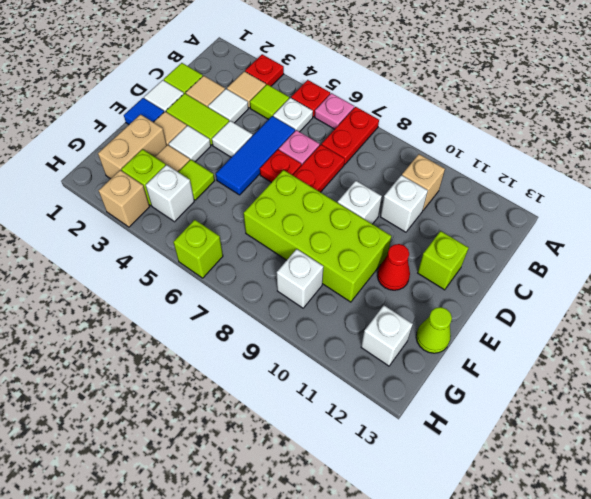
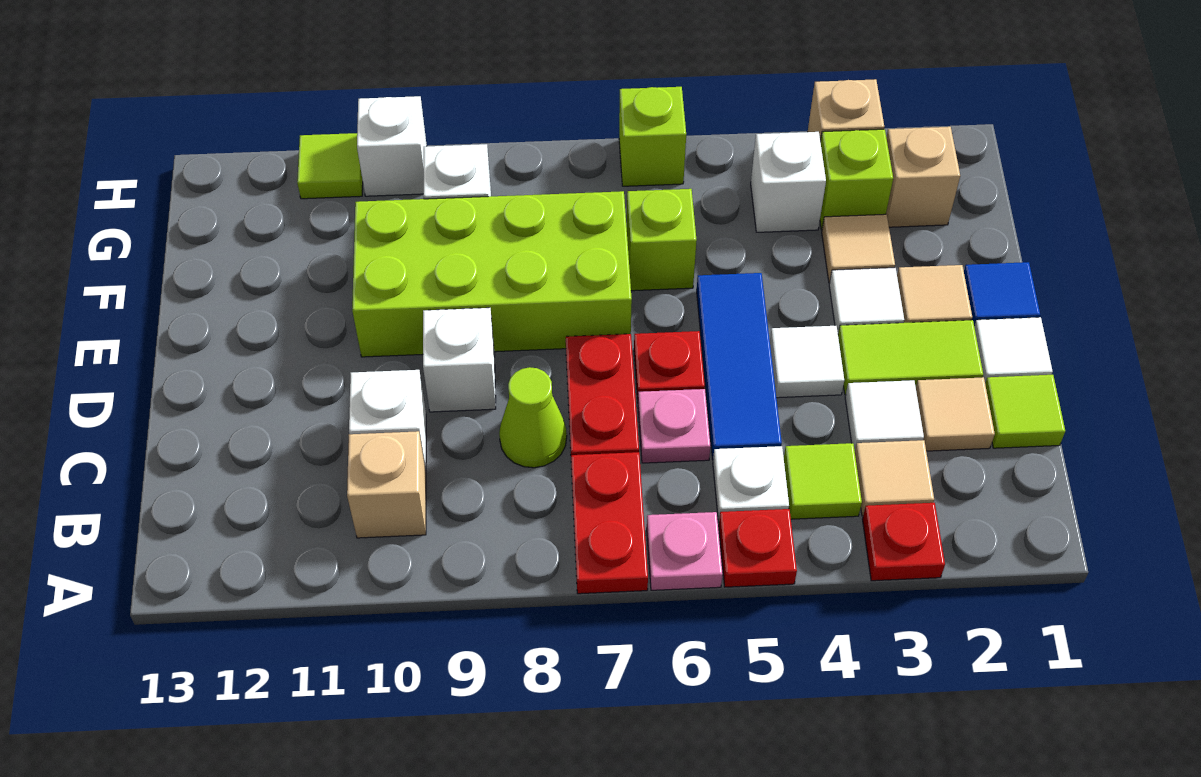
lime 1x1 brick [418,231,468,290] -> lime 1x1 brick moved to [627,189,697,291]
red 1x1 cone [377,244,410,290] -> none
tan 1x2 brick [98,114,167,179] -> tan 1x1 brick [886,127,960,227]
lime 1x1 tile [179,160,215,200] -> lime 1x1 tile moved to [297,133,363,199]
lime 1x1 cone [416,307,452,353] -> lime 1x1 cone moved to [499,367,567,468]
white 1x1 brick [361,305,413,366] -> white 1x1 brick moved to [357,96,427,196]

